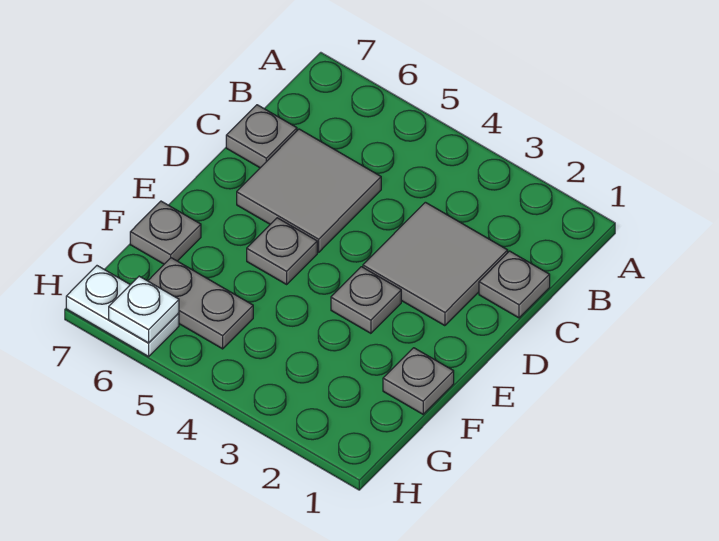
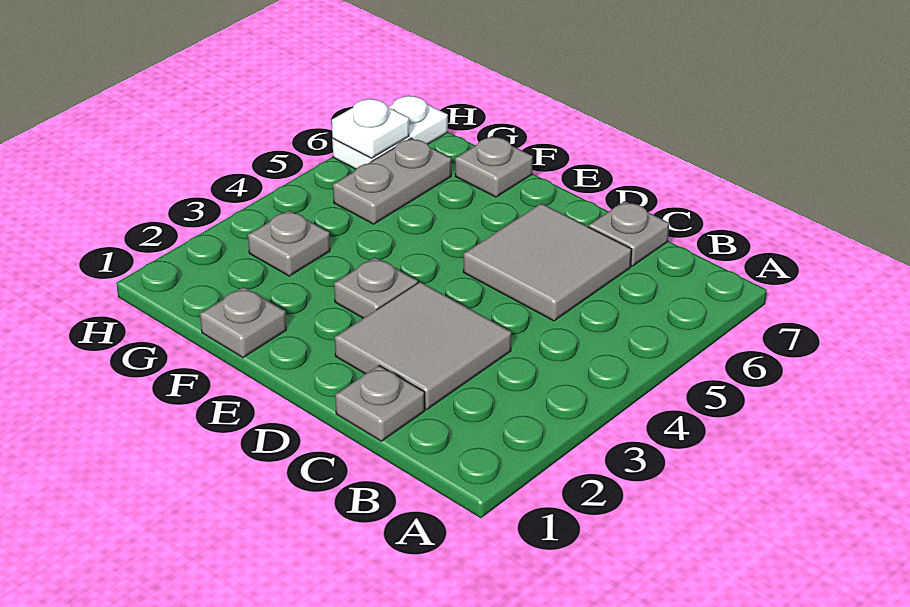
grey 1x1 plate [247,218,317,284] -> grey 1x1 plate moved to [248,210,330,276]

